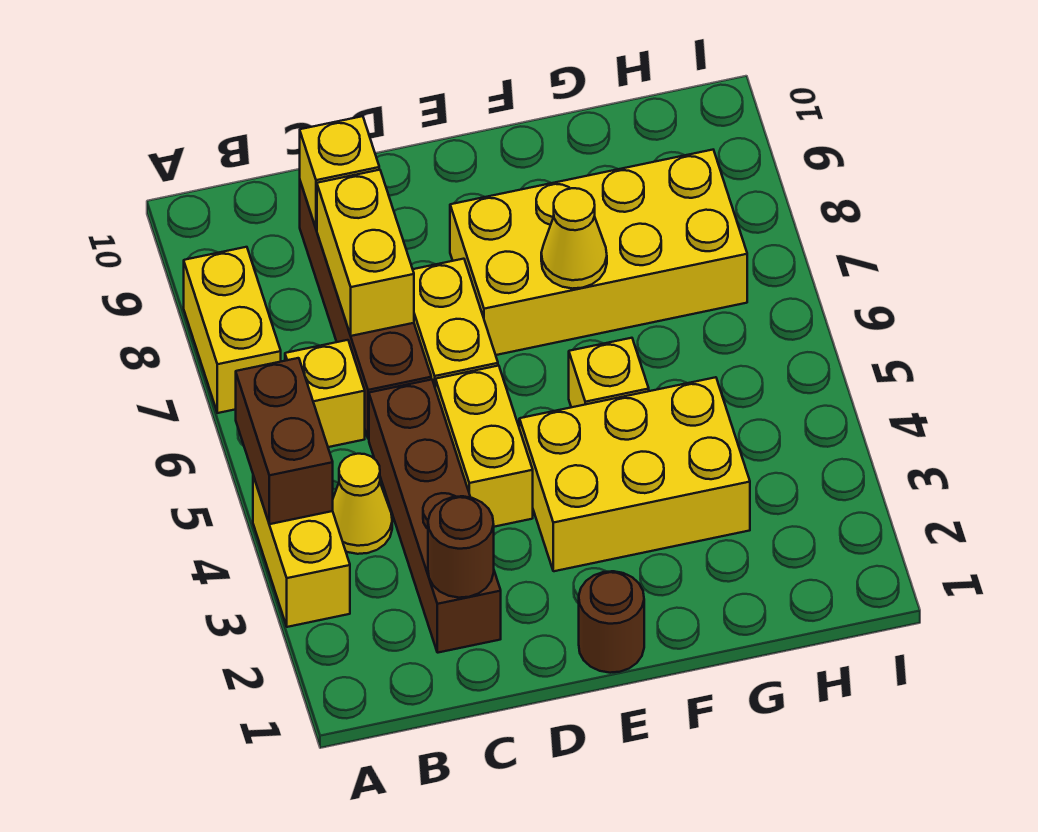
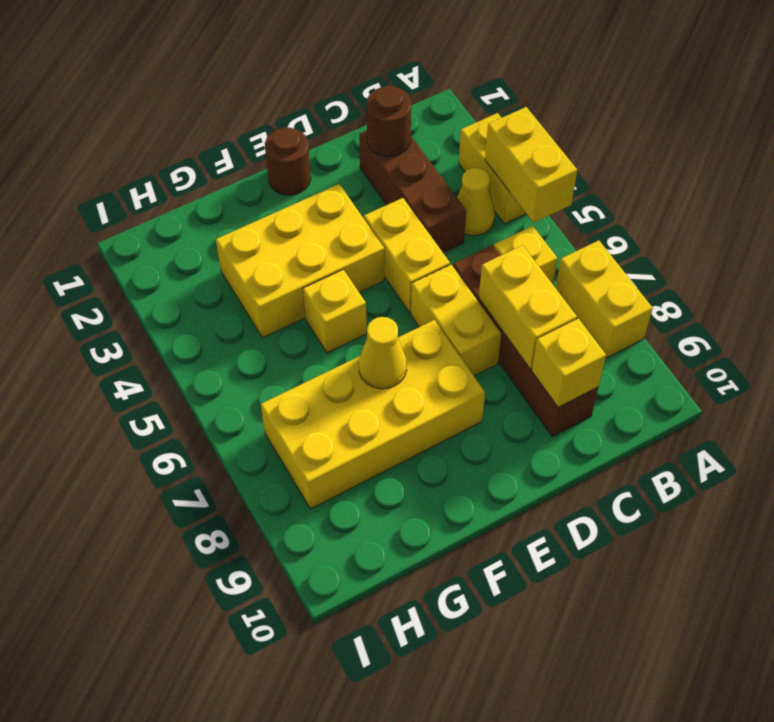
brown 1x2 brick [236,358,333,524] -> yellow 1x2 brick [485,107,577,223]
brown 1x4 brick [369,379,501,653] -> brown 1x3 brick [359,131,466,253]

